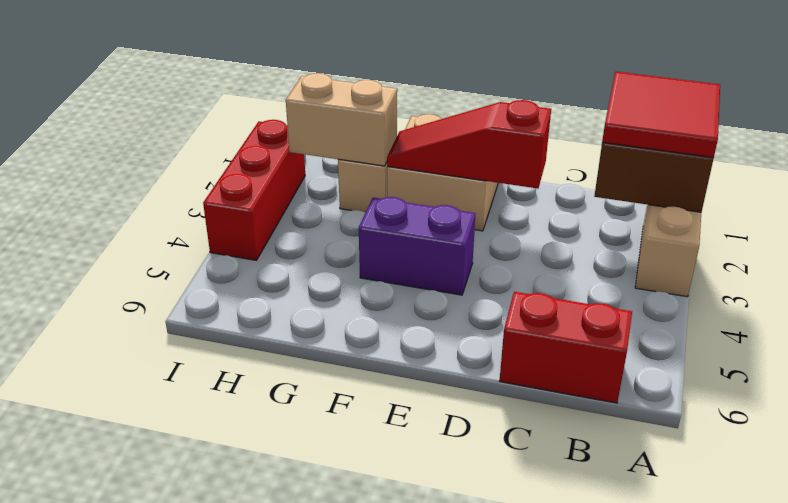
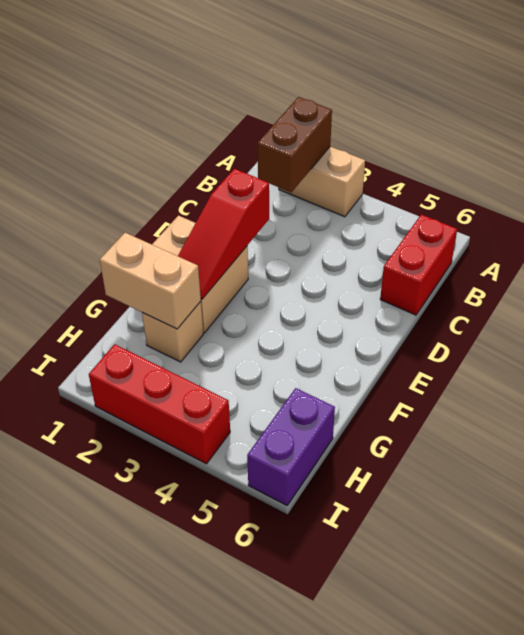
red 2x2 tile [602,72,720,158] -> none
purple 1x2 brick [359,197,475,295] -> purple 1x2 brick moved to [247,388,335,505]
tan 1x2 brick [286,73,397,166] -> tan 1x2 brick turned to [100,233,201,329]

